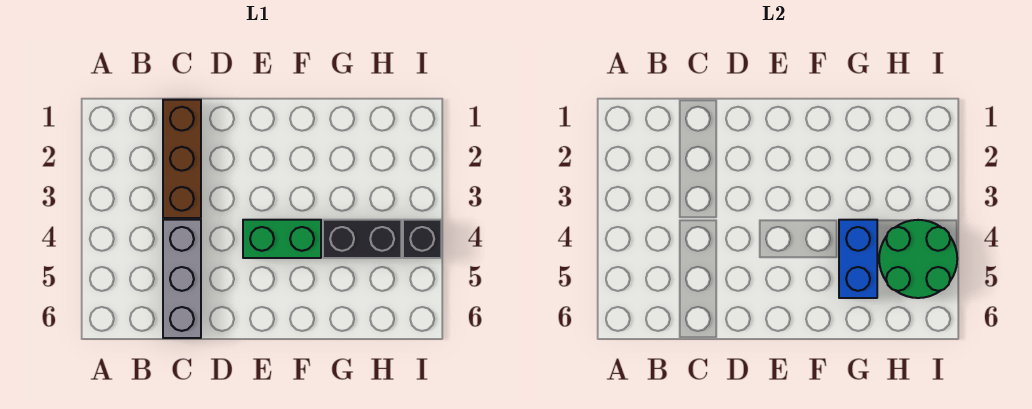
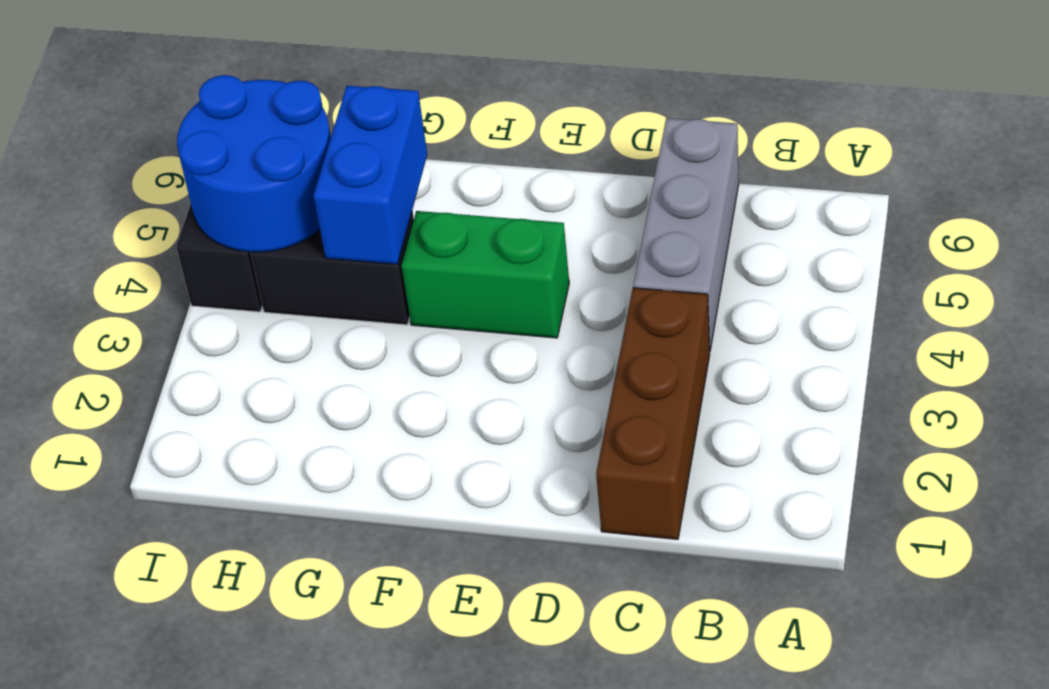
green 2x2 round brick [879,220,957,298] -> blue 2x2 round brick [177,75,331,252]

